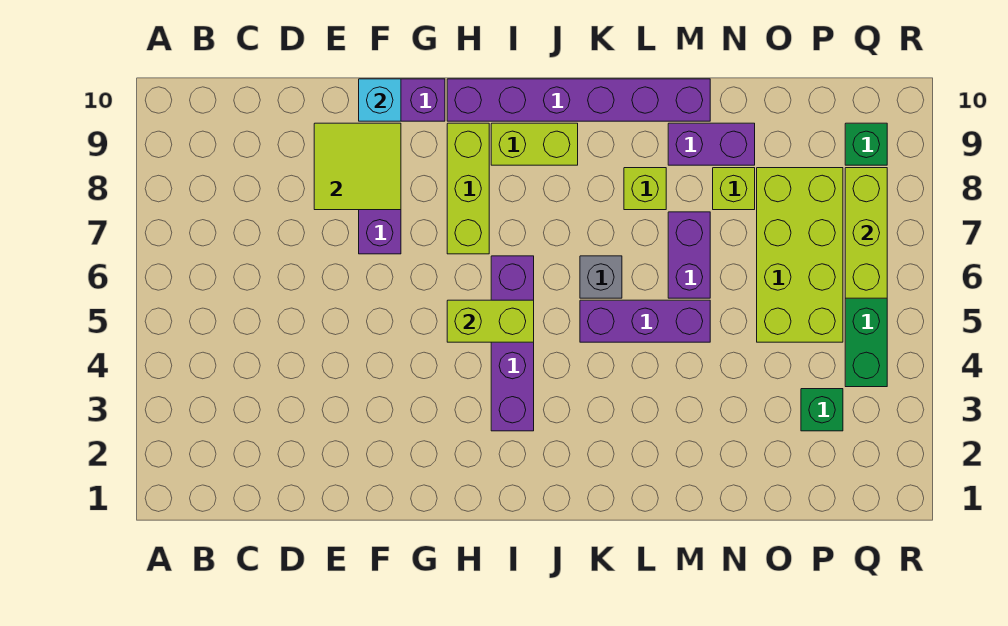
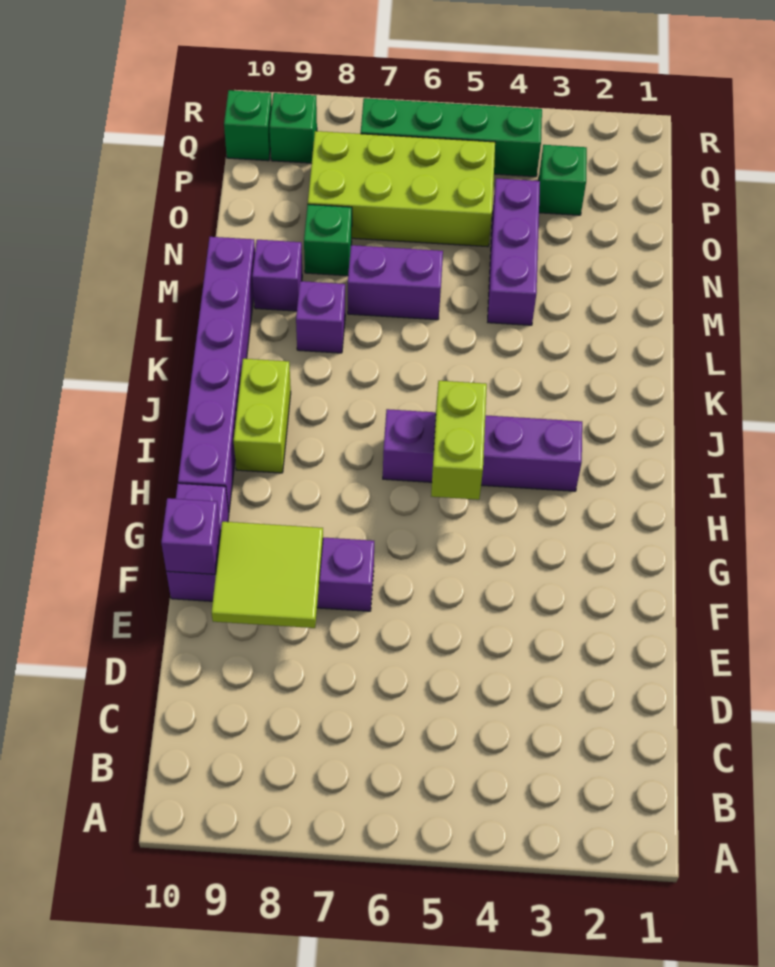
cyan 1x1 brick [359,79,401,121] -> purple 1x1 brick [161,498,221,574]
lime 1x3 brick [447,123,489,254] -> none
purple 1x3 brick [580,300,710,342] -> purple 1x3 brick moved to [488,178,540,325]
grey 1x1 brick [580,256,622,298] -> none
lime 1x1 brick [624,168,666,210] -> purple 1x1 brick [296,281,345,353]
purple 1x2 brick [668,123,755,165] -> purple 1x1 brick [252,240,302,311]
lime 1x1 brick [713,168,755,210] -> green 1x1 brick [304,204,352,276]
lime 1x3 brick [845,168,887,298] -> none
none -> green 1x1 brick [224,90,272,161]

